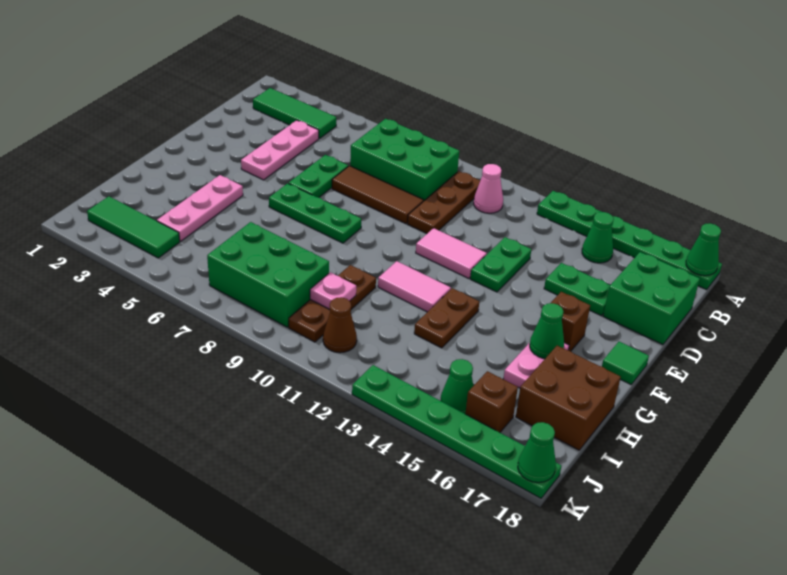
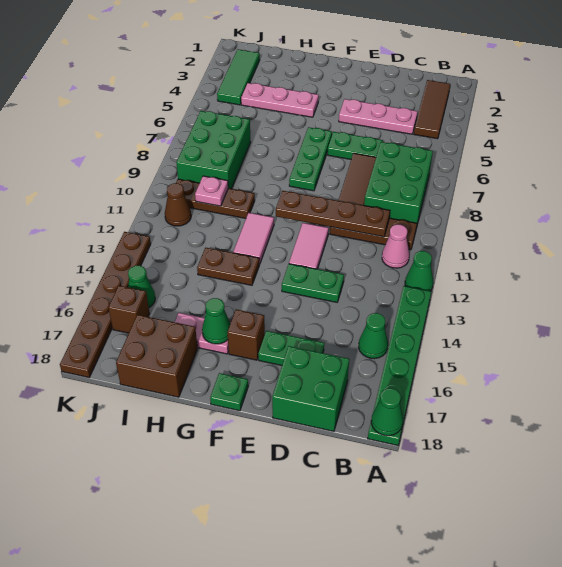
green 1x3 tile [253,88,336,138] -> brown 1x3 tile [414,80,450,139]
none -> brown 1x4 plate [276,191,390,237]
green 1x2 plate [544,263,610,316] -> green 1x2 plate turned to [258,331,324,365]
green 1x1 tile [602,342,649,384] -> green 1x1 plate [210,373,248,411]
green 1x6 plate [352,365,561,498] -> brown 1x6 plate [60,232,151,377]
green 1x1 cone [518,422,556,483] -> green 1x1 cone moved to [405,251,433,291]

